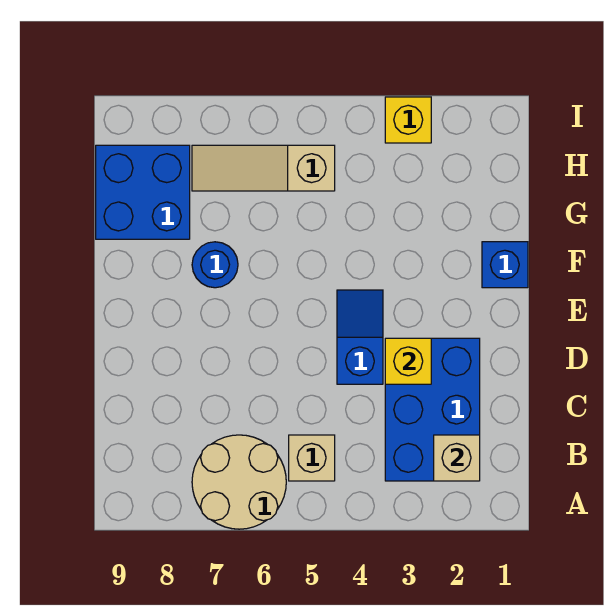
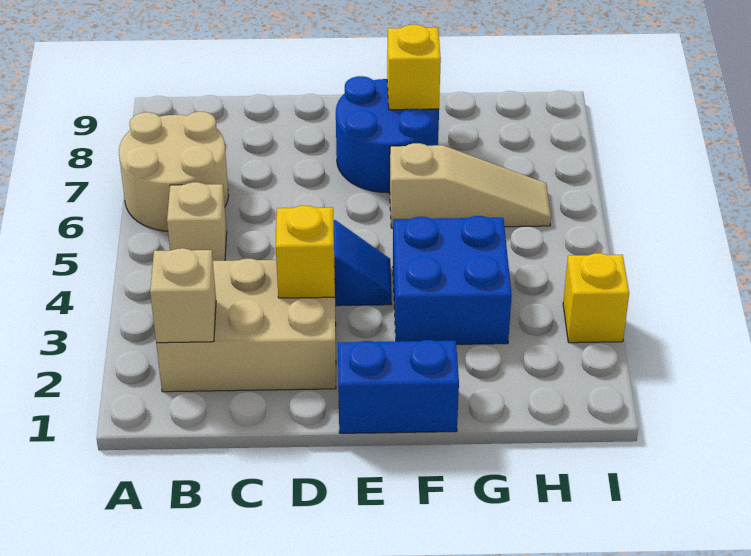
blue 2x3 brick [385,338,480,481] -> tan 2x3 brick [156,259,336,392]
blue 1x1 brick [482,242,528,288] -> blue 1x2 brick [338,340,459,433]
blue 1x1 round brick [192,242,238,288] -> blue 2x2 round brick [336,76,439,193]
none -> yellow 1x1 brick [387,25,441,110]
blue 2x2 brick [96,145,190,239] -> blue 2x2 brick moved to [393,216,512,344]
tan 1x3 slope [192,145,335,191] -> tan 1x3 slope turned to [390,143,551,228]

